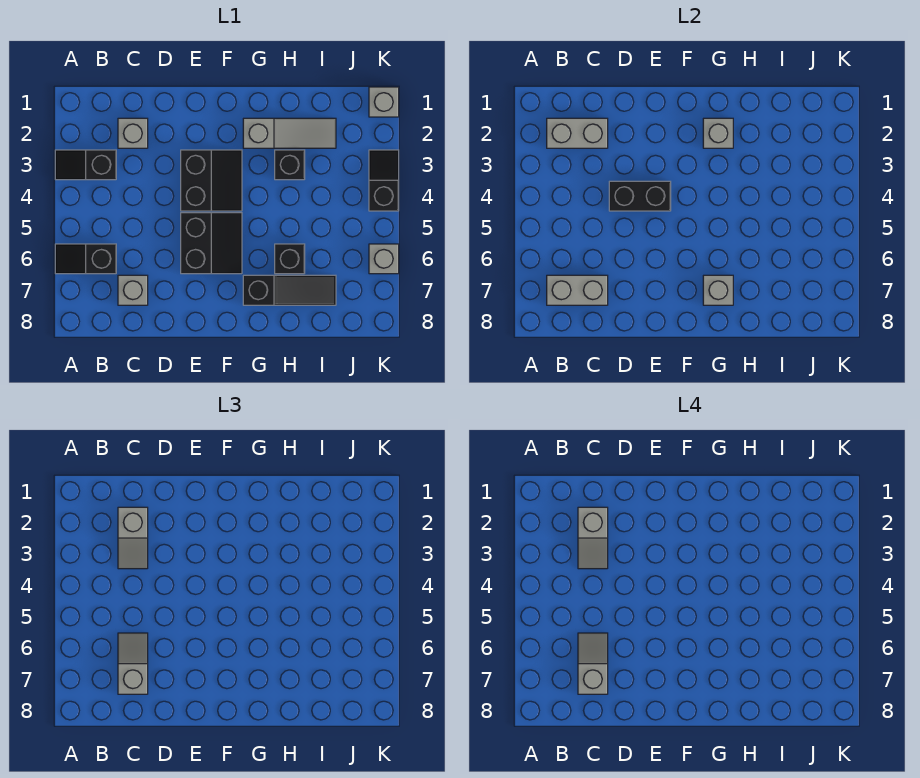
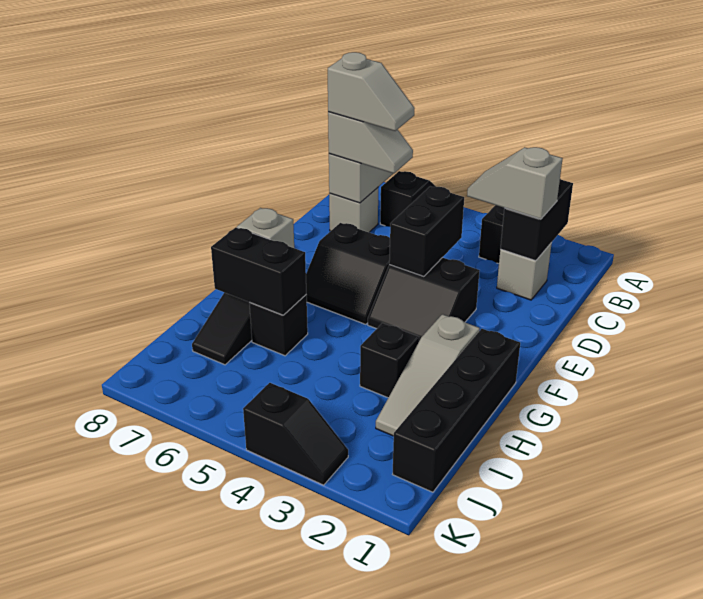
grey 1x2 brick [547,118,608,148] -> black 1x2 brick [500,179,573,261]
grey 1x2 slope [578,507,608,569] -> none
none -> black 1x4 brick [393,329,520,492]
grey 1x1 brick [703,118,733,148] -> none
none -> black 1x2 brick [211,227,306,315]
grey 1x1 brick [369,87,399,117] -> none
grey 1x1 brick [369,244,399,274] -> none

